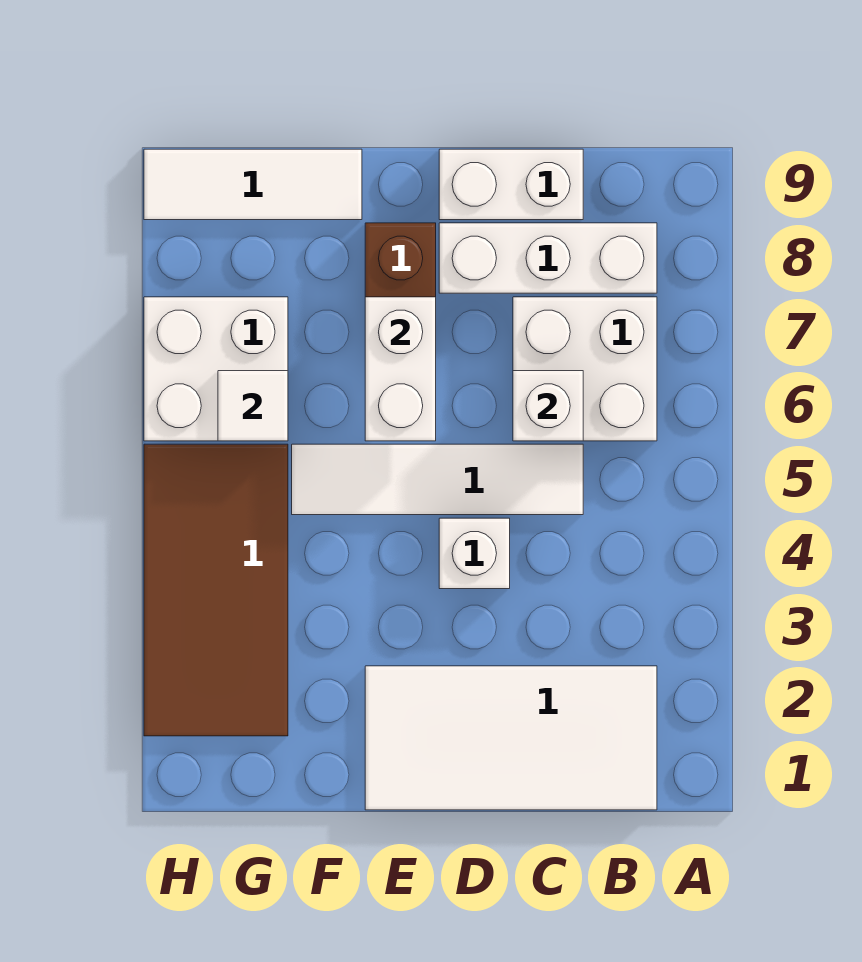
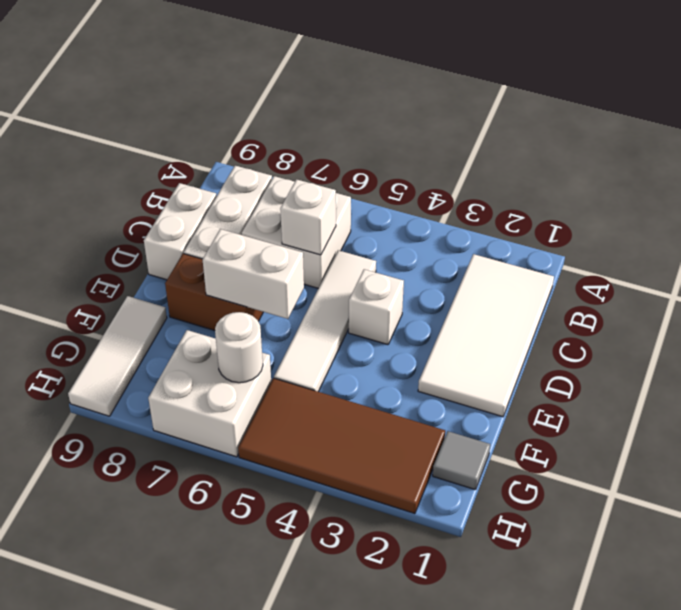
none -> grey 1x1 tile [433,431,490,490]
white 1x1 tile [218,371,288,441] -> white 1x1 round brick [215,312,263,383]

